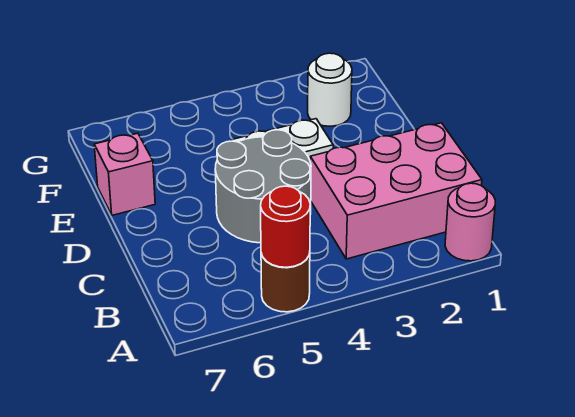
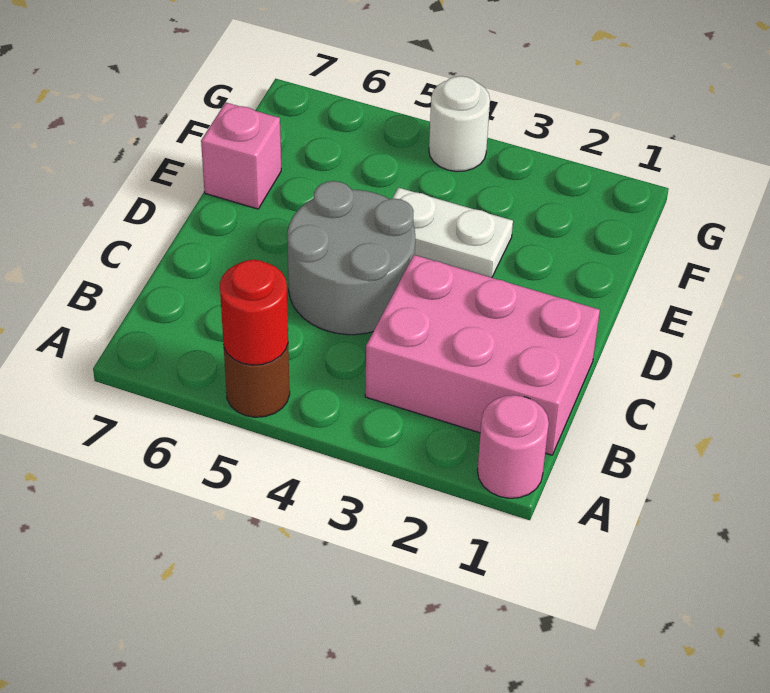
white 1x1 round brick [308,53,352,126] -> white 1x1 round brick moved to [429,76,490,172]

